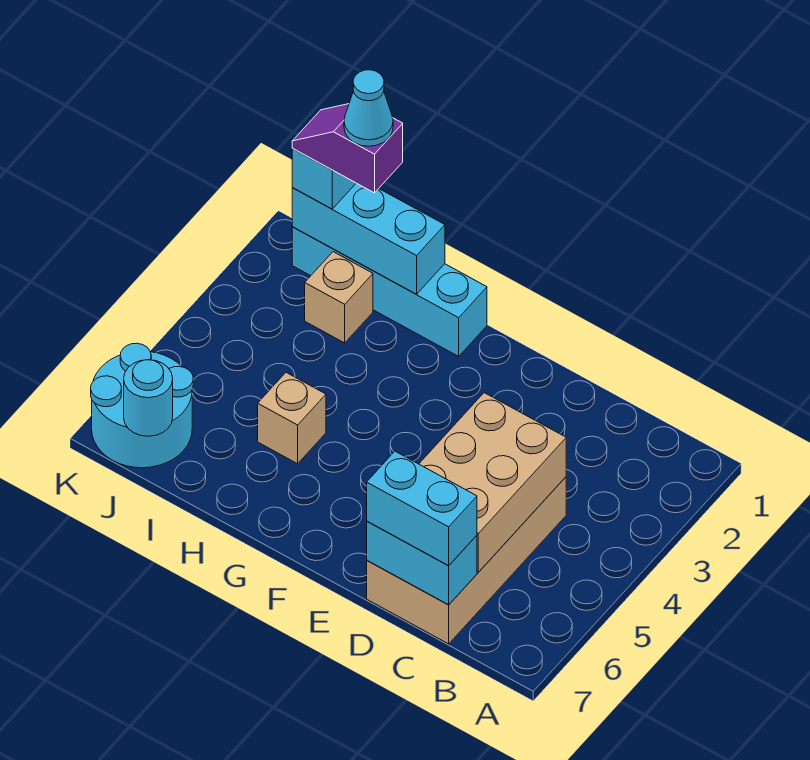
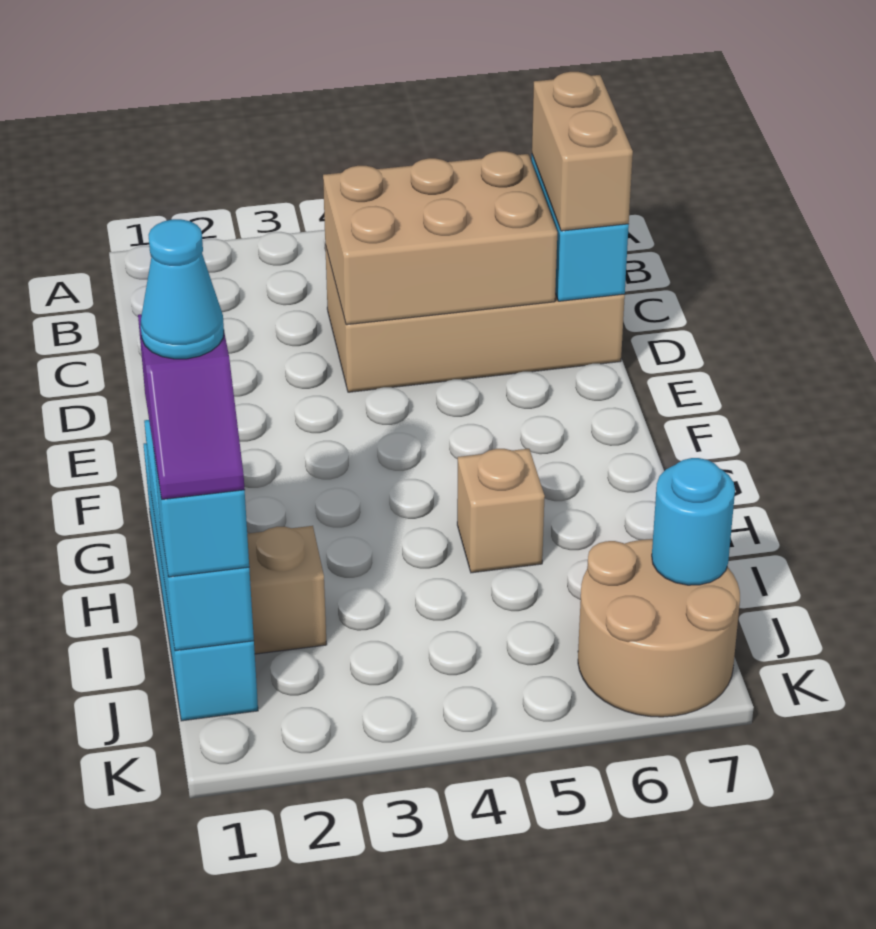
cyan 1x2 brick [367,451,477,565] -> tan 1x2 brick [532,72,633,231]
cyan 2x2 round brick [91,343,193,468] -> tan 2x2 round brick [578,539,740,717]

